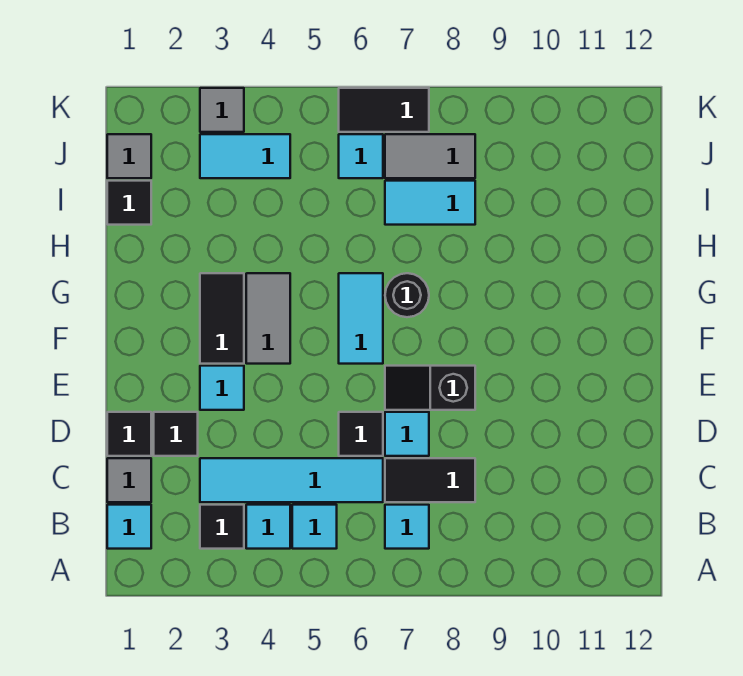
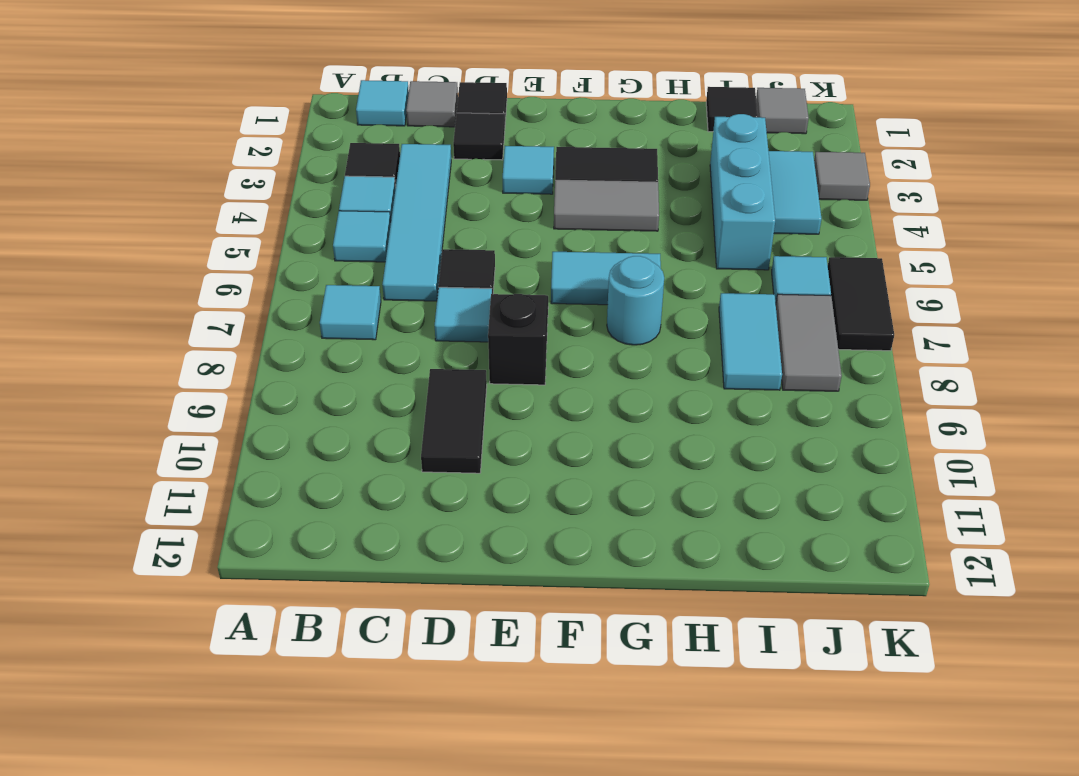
black 1x2 tile [385,458,475,502] -> black 1x2 tile moved to [421,369,487,473]
black 1x1 round brick [385,273,429,317] -> cyan 1x1 round brick [607,256,664,345]
none -> cyan 1x3 brick [710,114,775,270]

